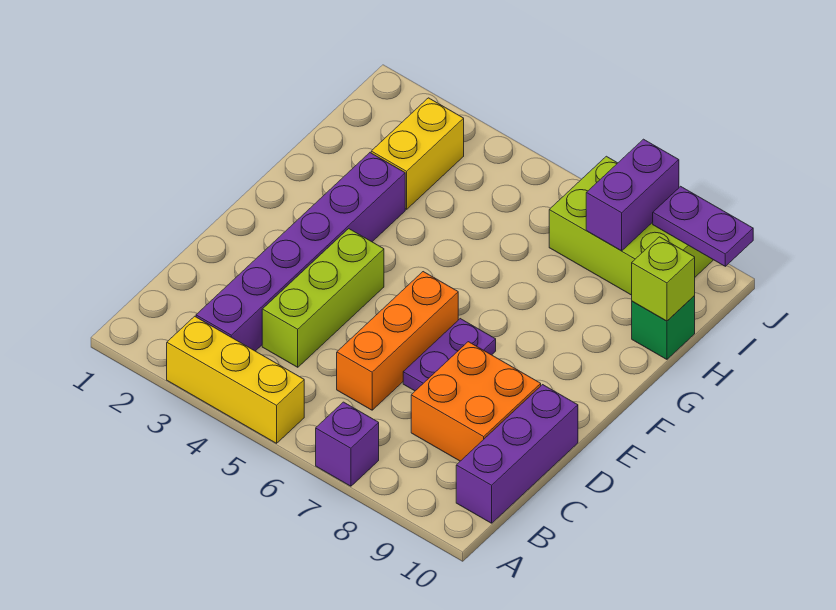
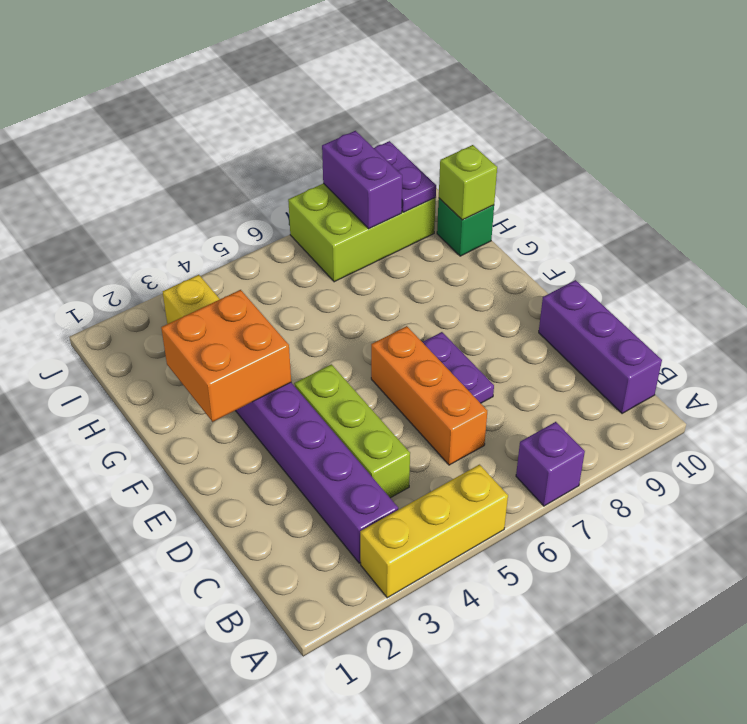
orange 2x2 brick [411,342,541,461] -> orange 2x2 brick moved to [161,290,291,422]
purple 1x2 plate [653,186,753,266] -> purple 1x2 plate turned to [374,141,436,212]

